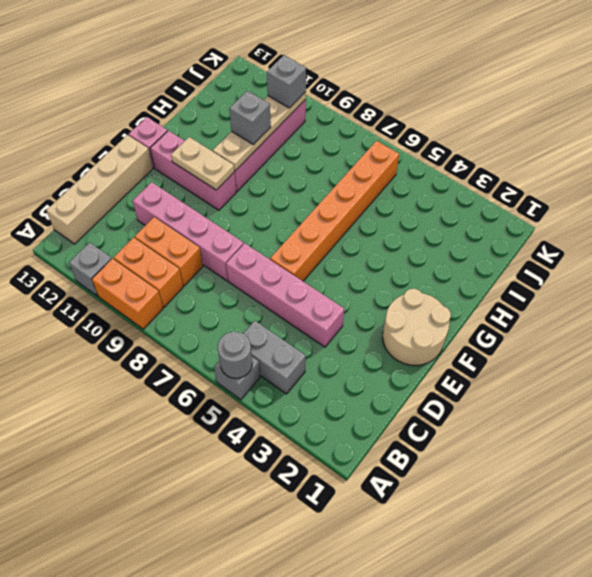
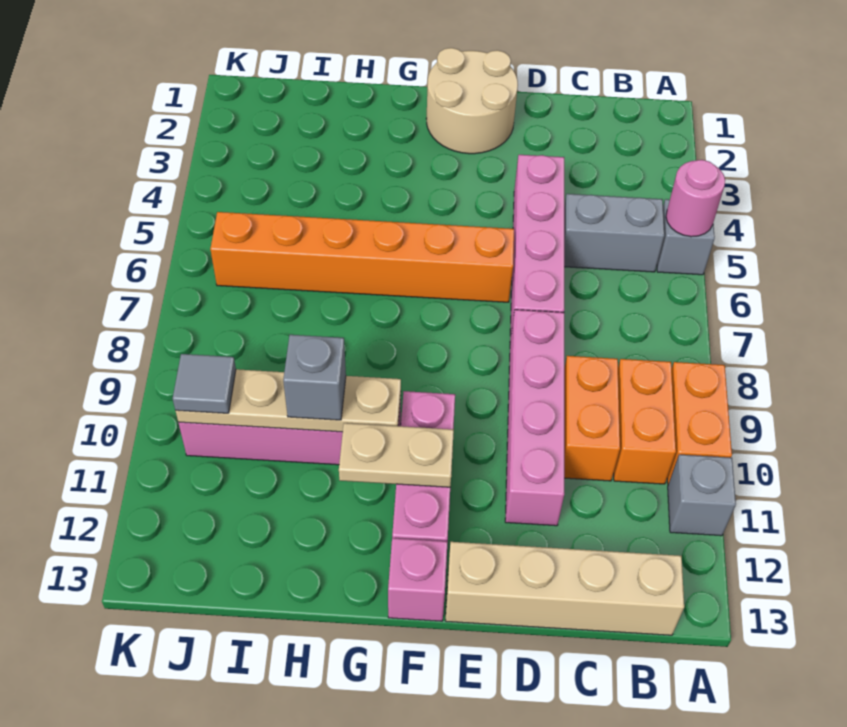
grey 1x1 round brick [218,332,252,378] -> pink 1x1 round brick [666,160,725,237]
grey 1x2 brick [243,321,306,394] -> grey 1x2 brick turned to [564,194,664,272]
tan 1x2 plate [171,137,234,190] -> tan 1x2 plate turned to [339,423,454,487]
grey 1x1 brick [267,55,306,108] -> grey 1x1 tile [173,354,236,413]

